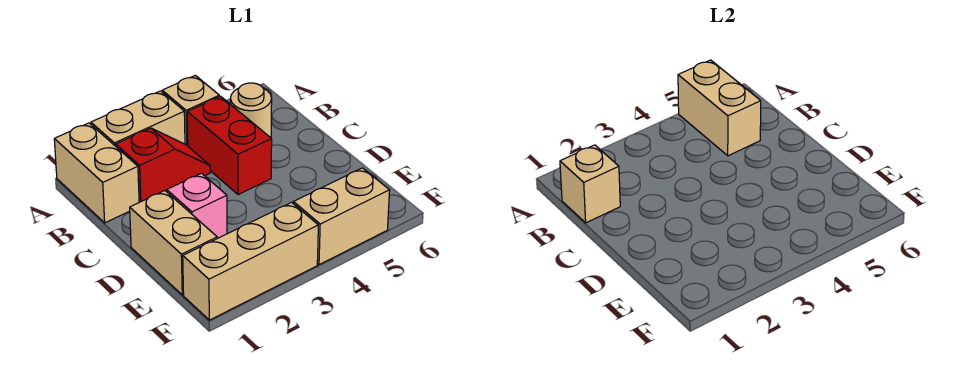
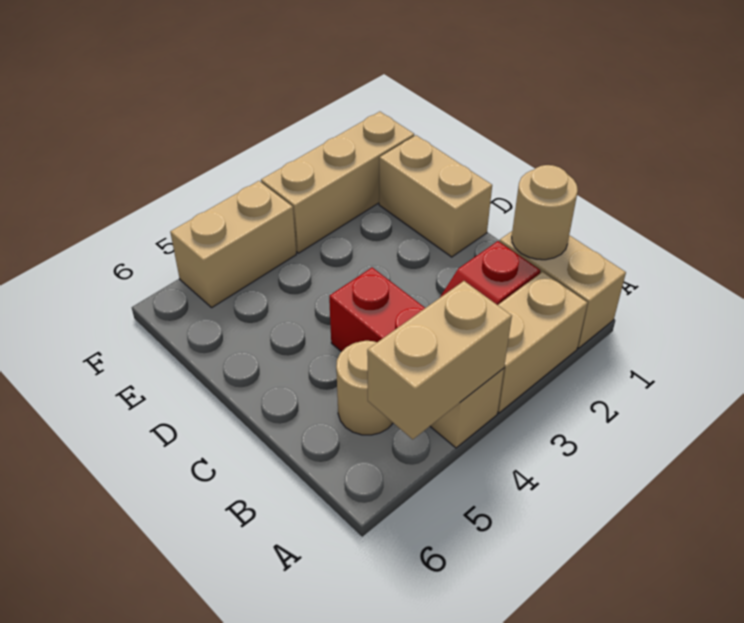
tan 1x2 brick [678,60,761,156] -> tan 1x2 brick turned to [367,281,512,439]
tan 1x1 brick [560,145,620,223] -> tan 1x1 round brick [512,165,578,260]
pink 1x1 brick [167,173,227,238] -> none

